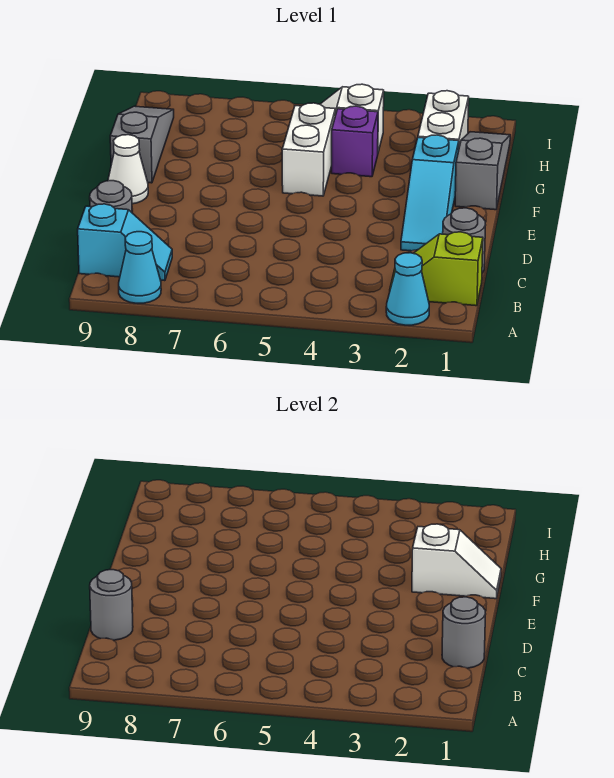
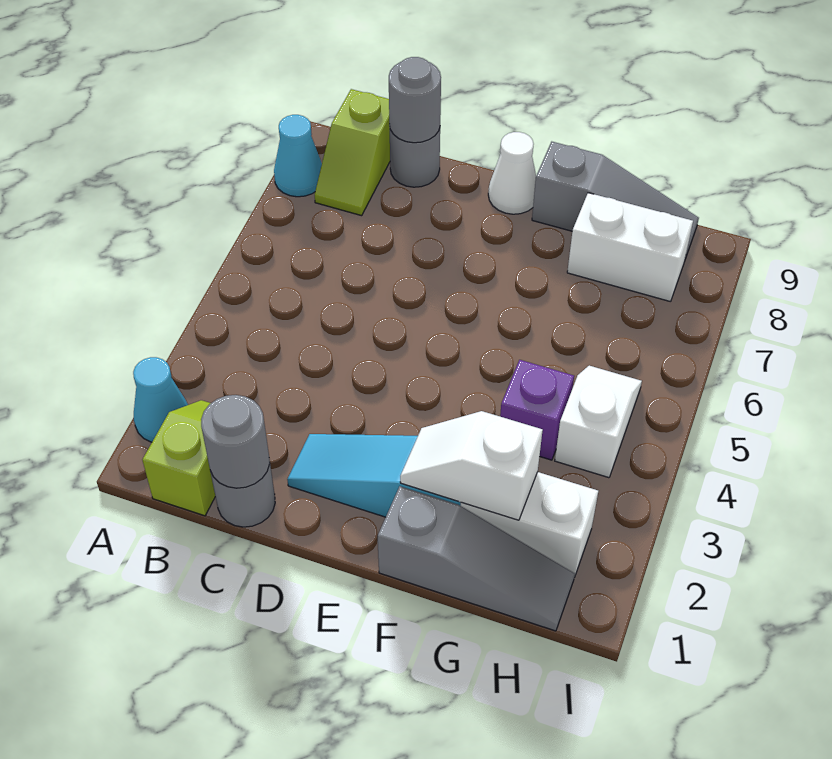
cyan 1x2 slope [78,204,172,281] -> lime 1x2 slope [315,89,390,216]
white 1x2 slope [412,524,501,599] -> white 1x2 slope turned to [400,411,543,520]
white 1x2 brick [282,103,335,196] -> white 1x2 brick moved to [567,193,693,302]

